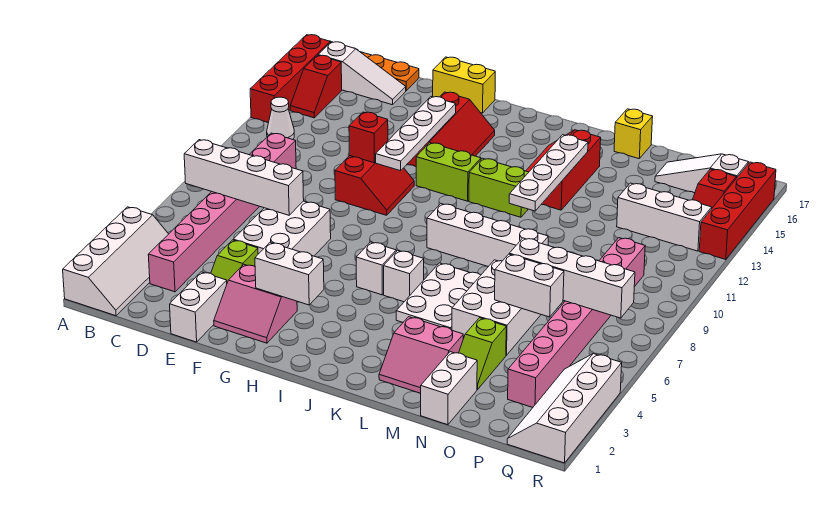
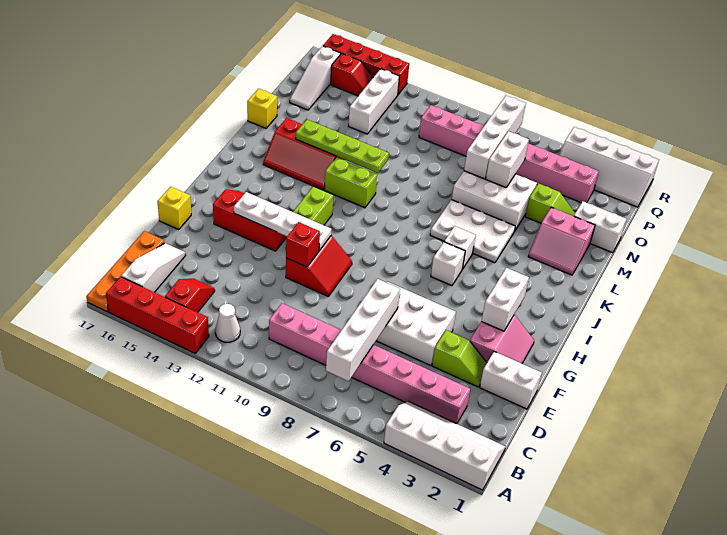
red 1x2 slope [290,55,342,118] -> red 1x2 slope turned to [165,279,215,312]
red 2x2 slope [335,156,414,215] -> red 2x2 slope turned to [286,236,352,297]
yellow 1x2 brick [433,57,495,113] -> yellow 1x1 brick [157,187,191,230]
white 1x4 brick [427,204,548,267] -> none
lime 1x2 brick [469,158,529,217] -> lime 1x2 brick turned to [324,157,377,208]
pink 2x2 slope [379,317,463,393] -> pink 2x2 slope turned to [528,207,595,275]
white 1x4 plate [509,135,588,211] -> lime 1x4 plate [296,120,389,173]

